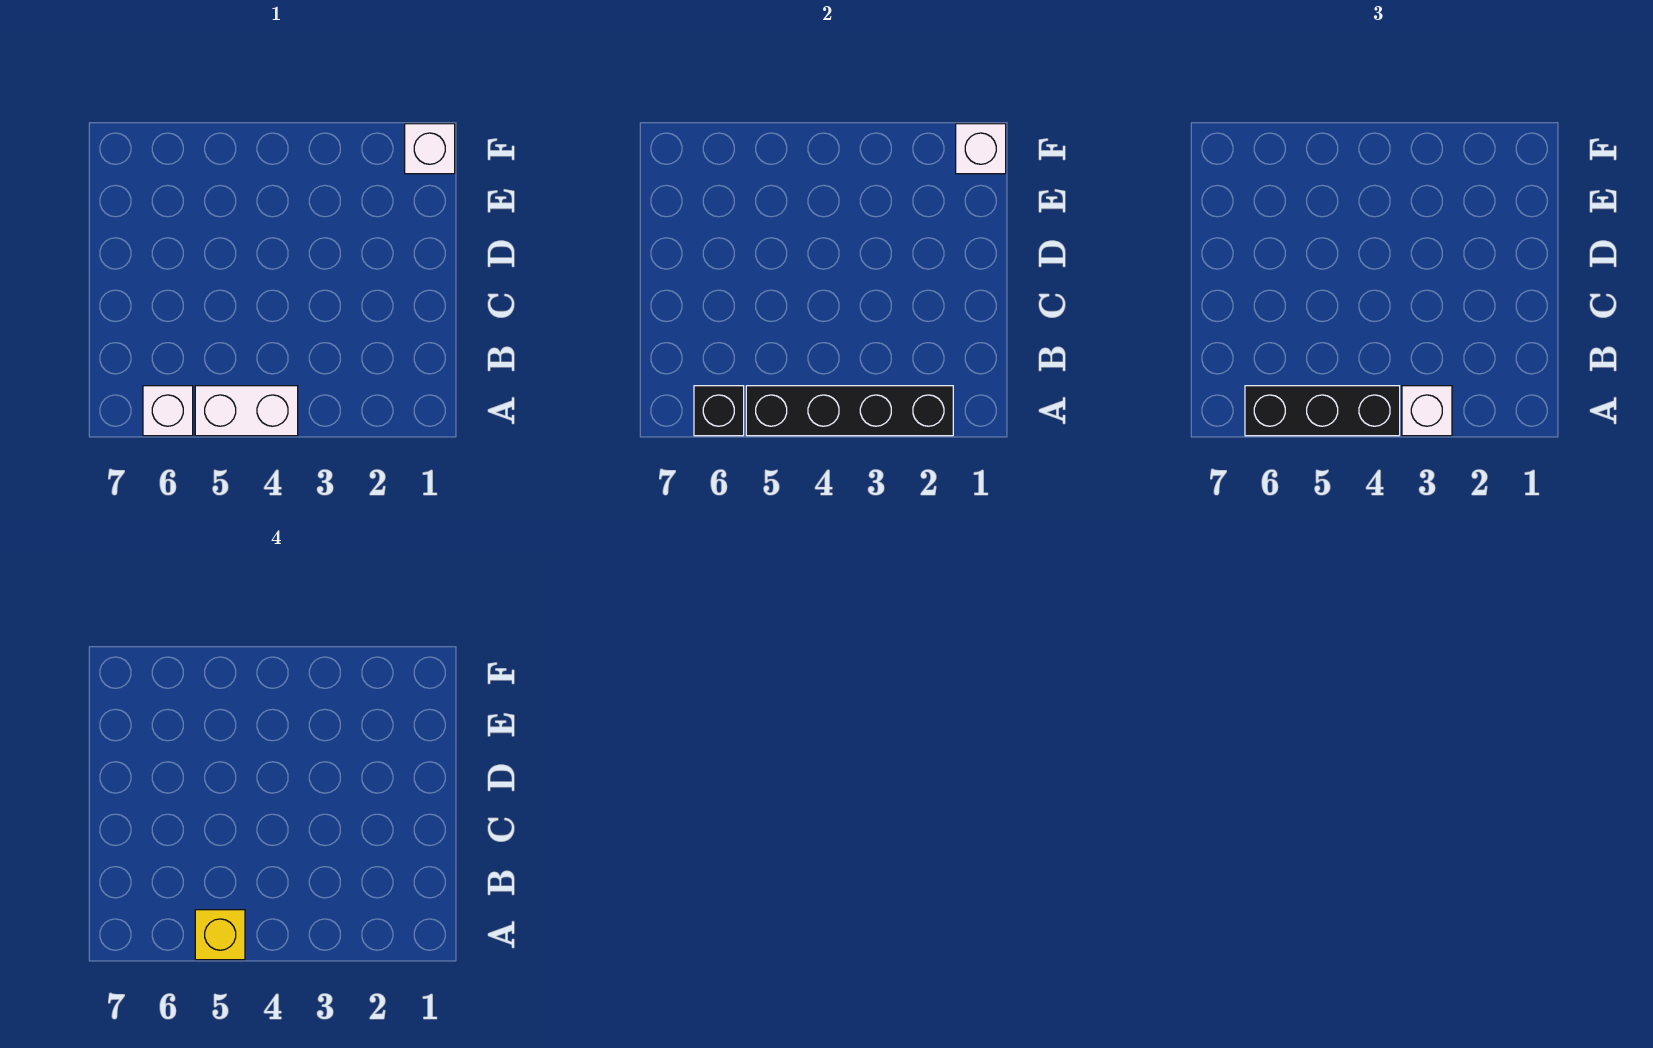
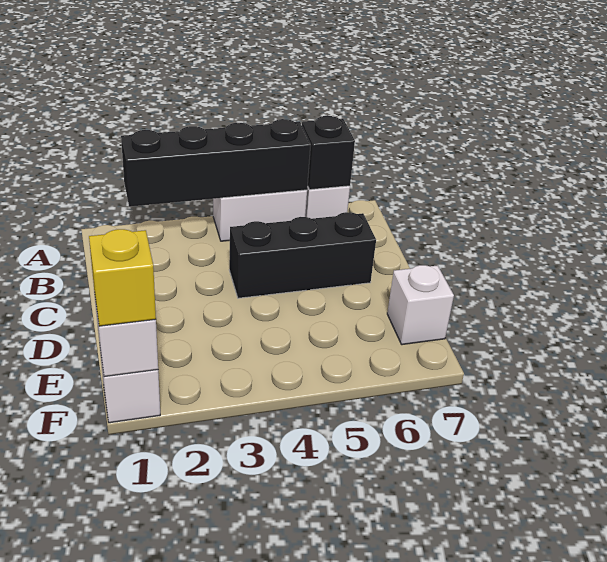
white 1x1 brick [1402,386,1452,436] -> white 1x1 brick moved to [387,265,454,345]
black 1x3 brick [1245,386,1400,436] -> black 1x3 brick moved to [229,212,376,298]
yellow 1x1 brick [195,910,245,960] -> yellow 1x1 brick moved to [89,229,156,326]

